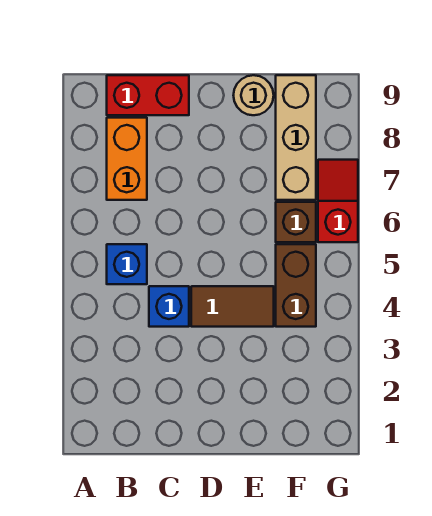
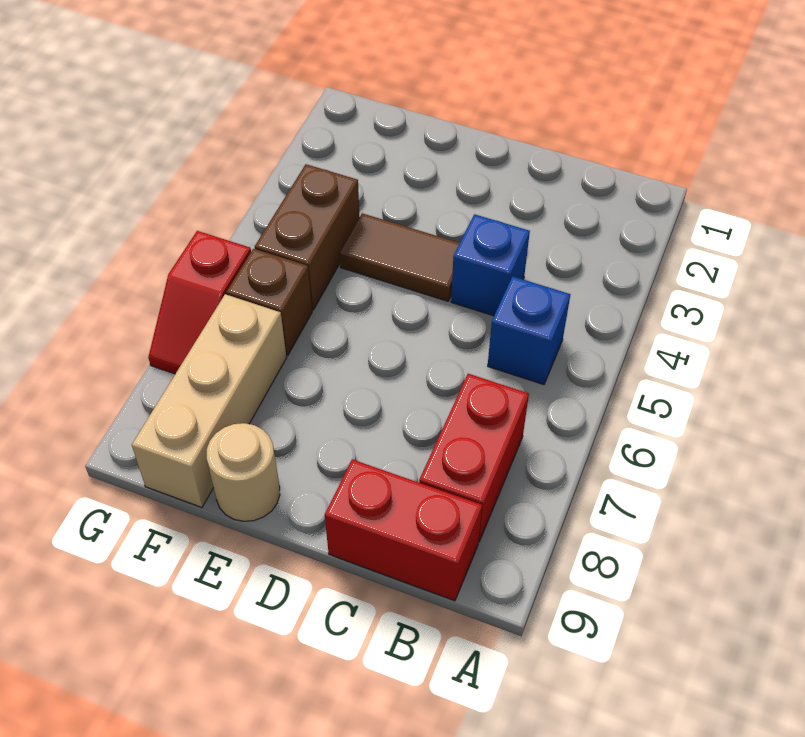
orange 1x2 brick [107,118,147,200] -> red 1x2 brick [419,374,529,541]

